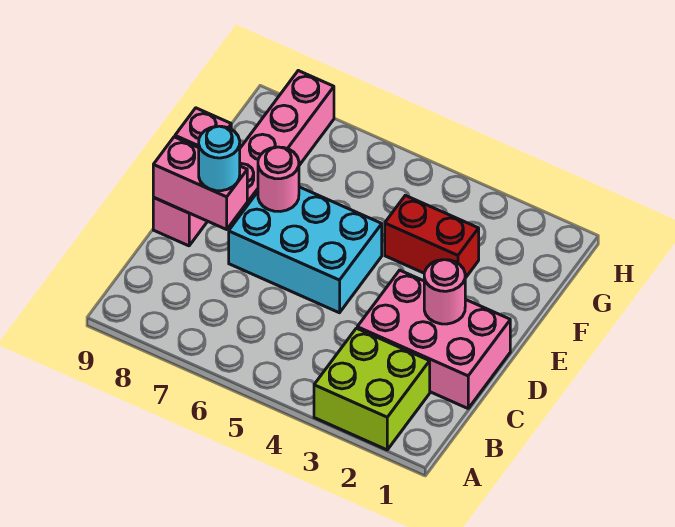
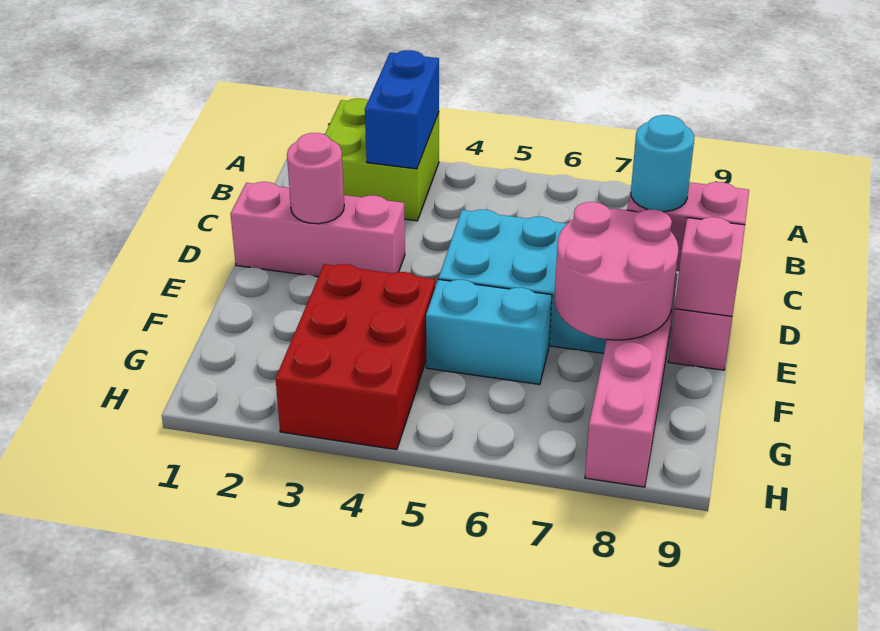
none -> blue 1x2 brick [365,50,439,169]
pink 2x3 brick [357,270,510,408] -> pink 1x3 brick [230,182,405,277]
pink 1x1 round brick [258,147,299,211] -> pink 2x2 round brick [554,202,678,340]
red 1x2 brick [385,195,479,278] -> red 2x3 brick [276,264,435,450]
none -> cyan 1x2 brick [426,279,552,384]

